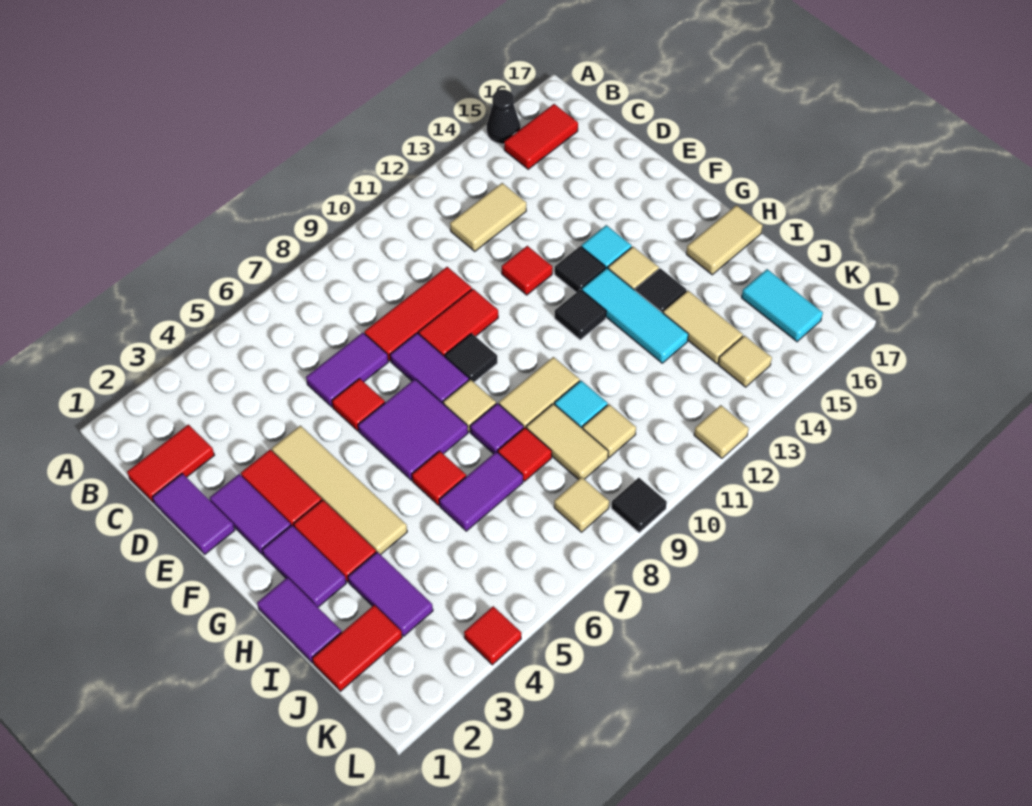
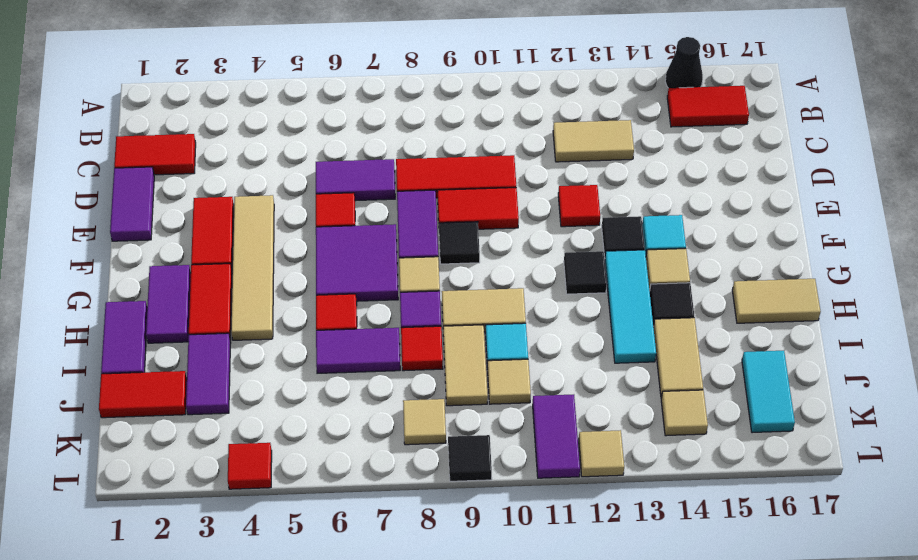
purple 1x2 tile [210,474,291,555] -> purple 1x2 tile moved to [533,395,580,478]

